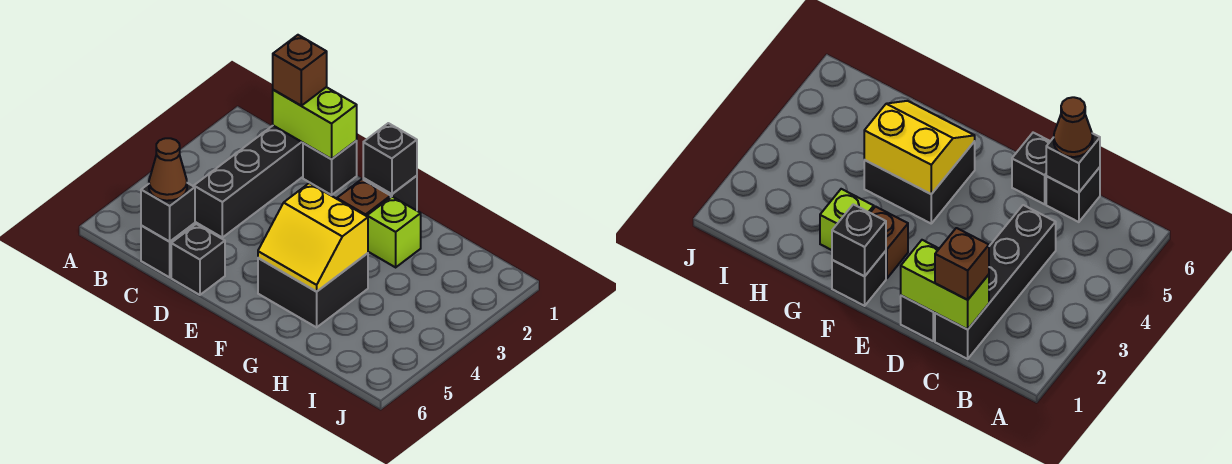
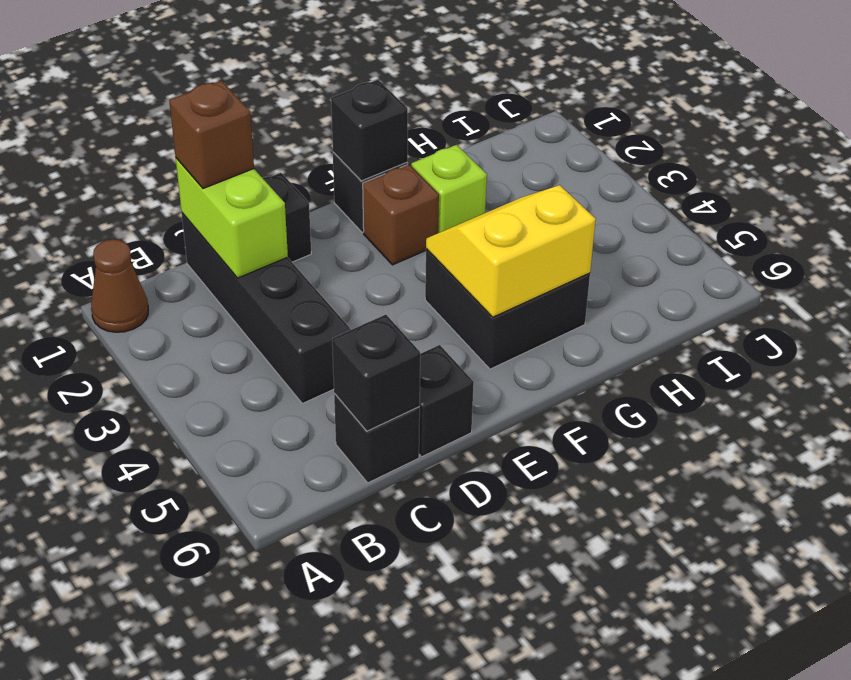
lime 1x2 brick [273,87,357,159] -> lime 1x2 brick turned to [176,158,288,278]
brown 1x1 cone [149,138,187,201] -> brown 1x1 cone moved to [91,239,148,332]
yellow 2x2 slope [258,183,368,292] -> yellow 2x2 slope turned to [426,185,596,317]

